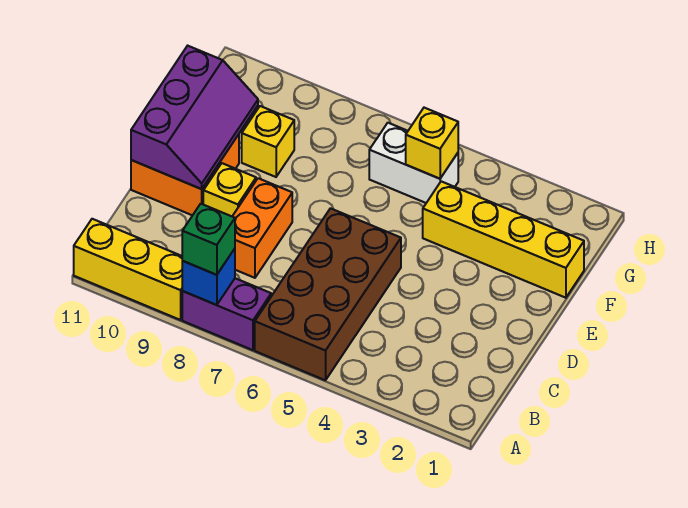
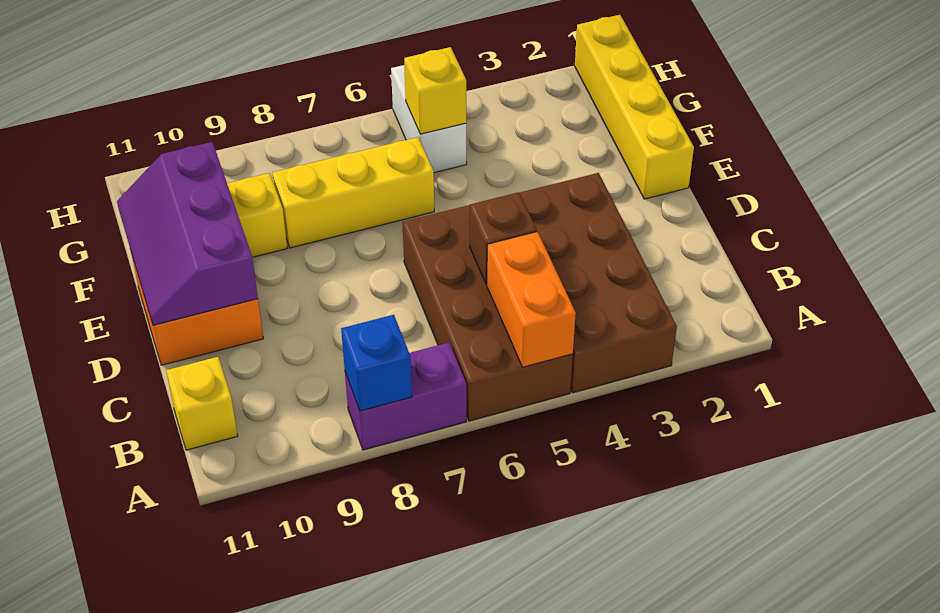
none -> brown 2x4 brick [520,173,677,393]
green 1x1 brick [182,204,235,275] -> none
yellow 1x3 brick [74,219,182,320] -> yellow 1x3 brick moved to [272,137,434,248]
none -> brown 1x1 brick [470,192,537,284]
orange 1x2 brick [232,178,292,278] -> orange 1x2 brick moved to [487,232,576,367]
yellow 1x1 brick [203,163,256,216] -> yellow 1x1 brick moved to [166,357,238,450]
purple 2x3 slope [131,46,258,189] -> purple 2x3 slope turned to [117,142,258,325]
yellow 1x4 brick [423,181,584,298] -> yellow 1x4 brick turned to [575,15,694,199]
white 1x2 brick [369,123,458,203] -> white 1x2 brick turned to [391,65,467,173]

